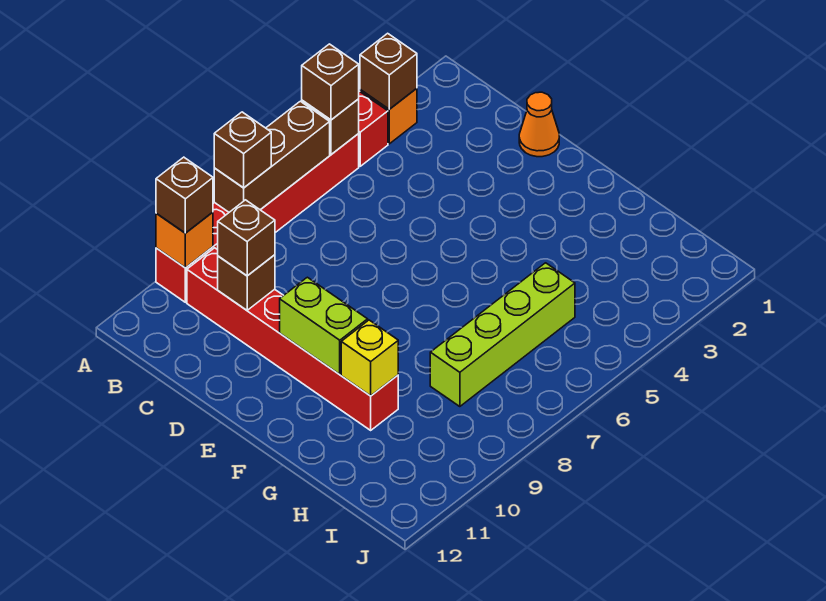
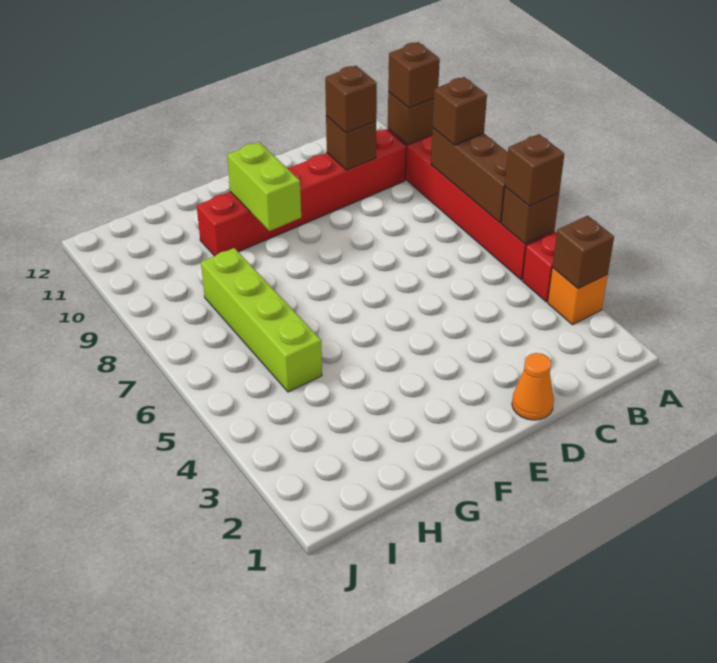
orange 1x1 brick [156,212,213,268] -> brown 1x1 brick [388,92,434,145]
lime 1x2 brick [280,277,368,374] -> lime 1x2 brick turned to [227,142,301,231]
yellow 1x1 brick [341,320,398,396] -> none

